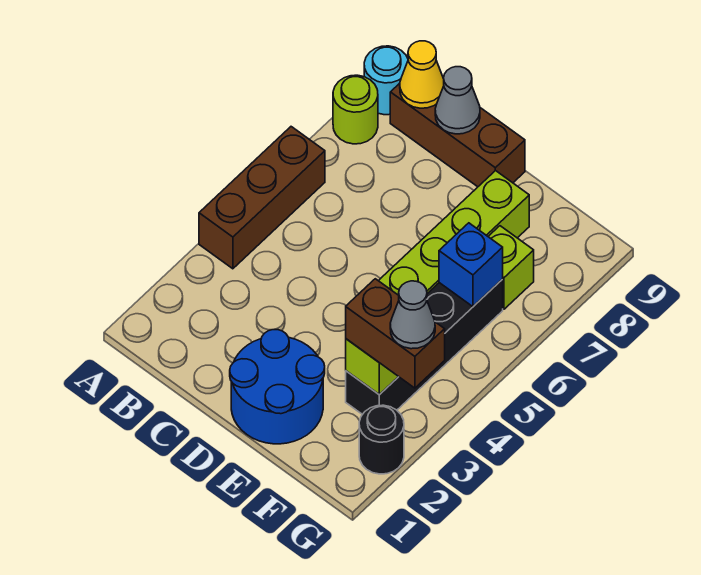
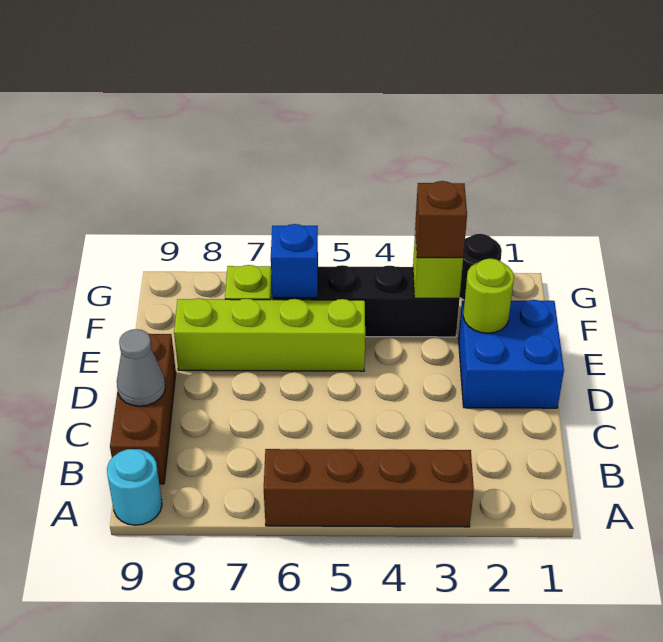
brown 1x3 brick [199,127,325,269] -> brown 1x4 brick [264,449,474,527]
lime 1x1 round brick [333,75,378,144] -> lime 1x1 round brick moved to [463,258,514,333]
yellow 1x1 cone [400,41,444,108] -> none
blue 2x2 round brick [230,330,325,444] -> blue 2x2 brick [458,300,564,408]
brown 1x2 brick [346,279,445,388] -> brown 1x1 brick [415,181,467,258]
grey 1x1 cone [390,281,435,349] -> none

